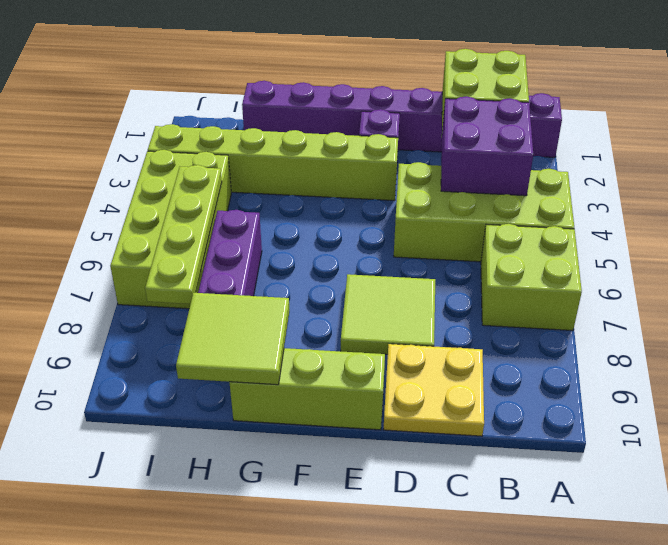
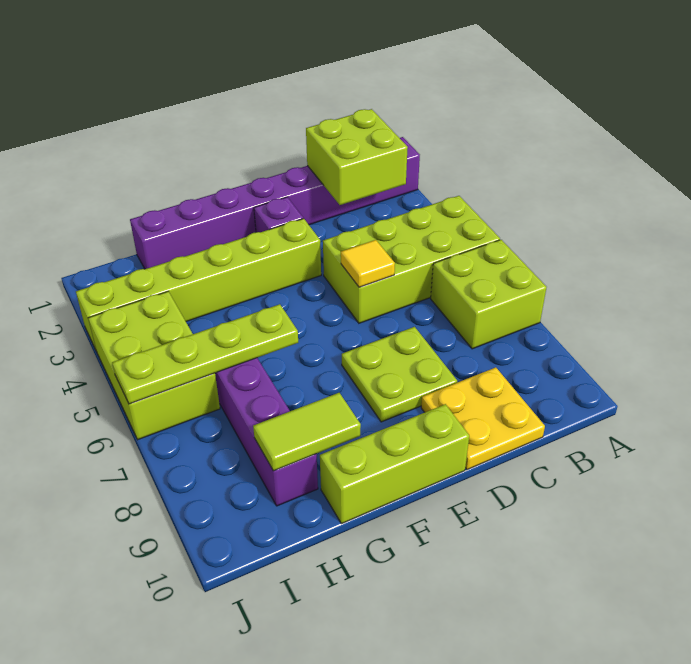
purple 2x2 brick [441,96,533,196] -> none
none -> yellow 1x1 tile [341,240,395,287]
lime 2x2 tile [341,274,435,354] -> lime 2x2 plate [342,327,457,422]
lime 2x2 tile [176,293,289,385] -> lime 1x2 tile [253,393,361,471]
lime 2x4 brick [110,150,231,309] -> lime 2x3 brick [88,291,220,440]
lime 1x4 plate [145,165,222,304] -> lime 1x4 plate turned to [112,304,298,404]

